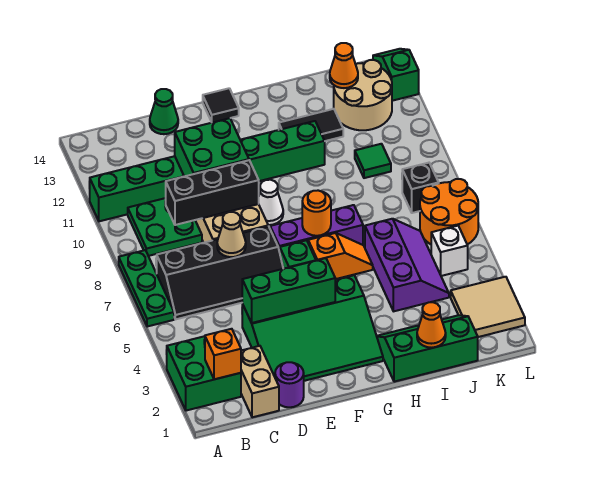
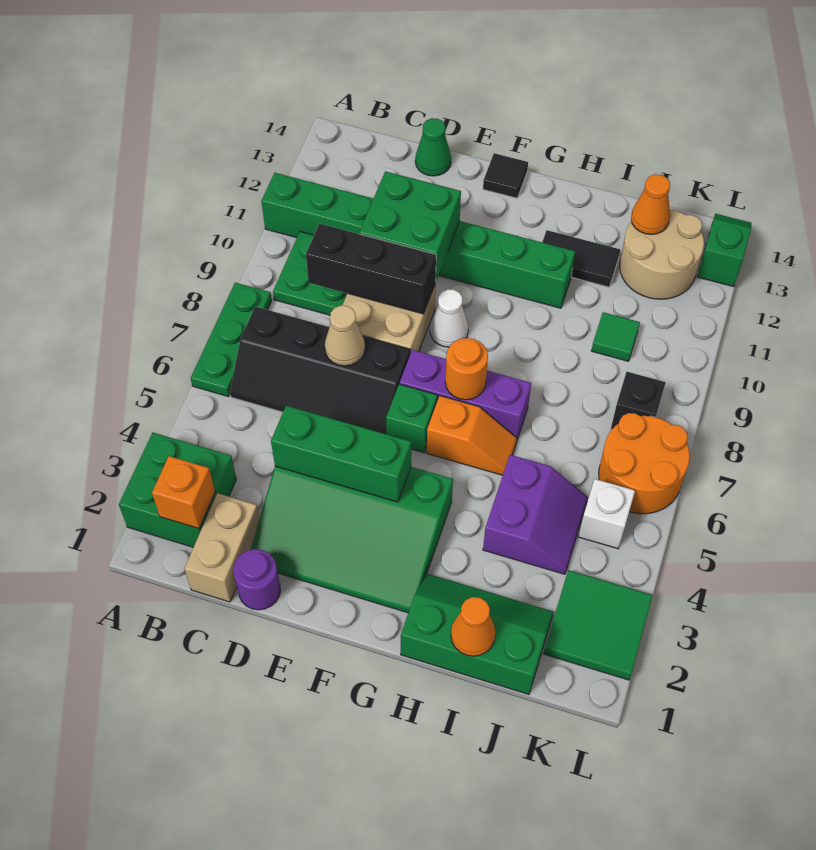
purple 2x3 slope [365,219,449,311] -> purple 2x2 slope [483,455,588,574]
tan 2x2 tile [451,277,525,337] -> green 2x2 tile [544,570,653,680]

